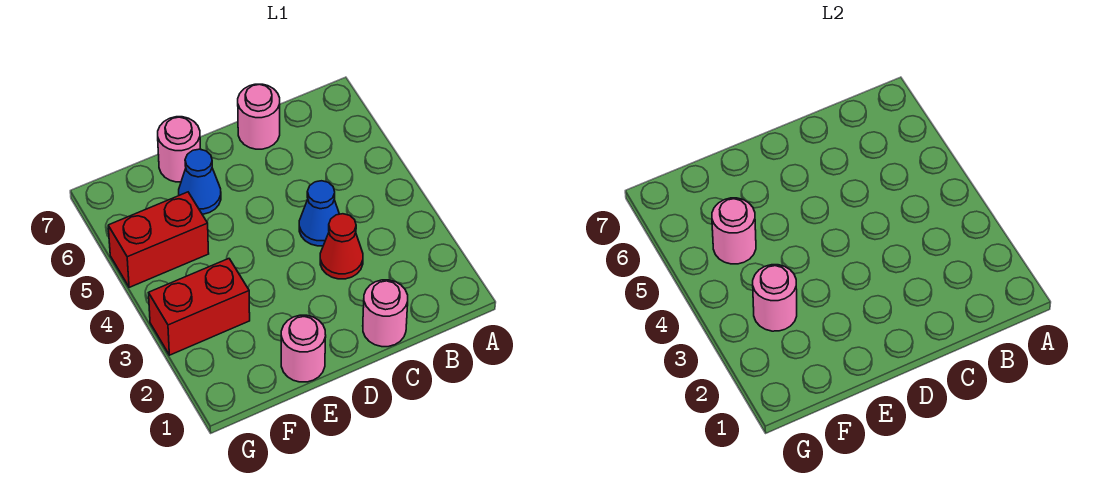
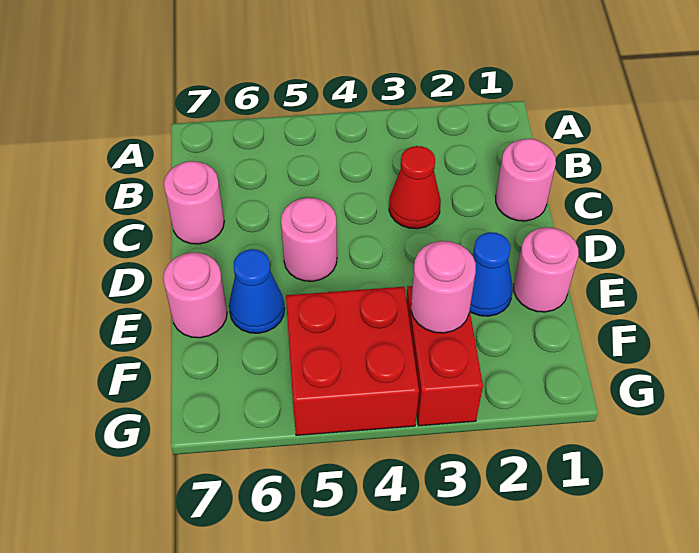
blue 1x1 cone [299,181,339,246] -> blue 1x1 cone moved to [470,232,513,316]
red 1x2 brick [108,192,209,287] -> red 2x2 brick [286,287,419,435]
pink 1x1 round brick [712,198,756,264] -> pink 1x1 round brick moved to [281,198,337,281]

